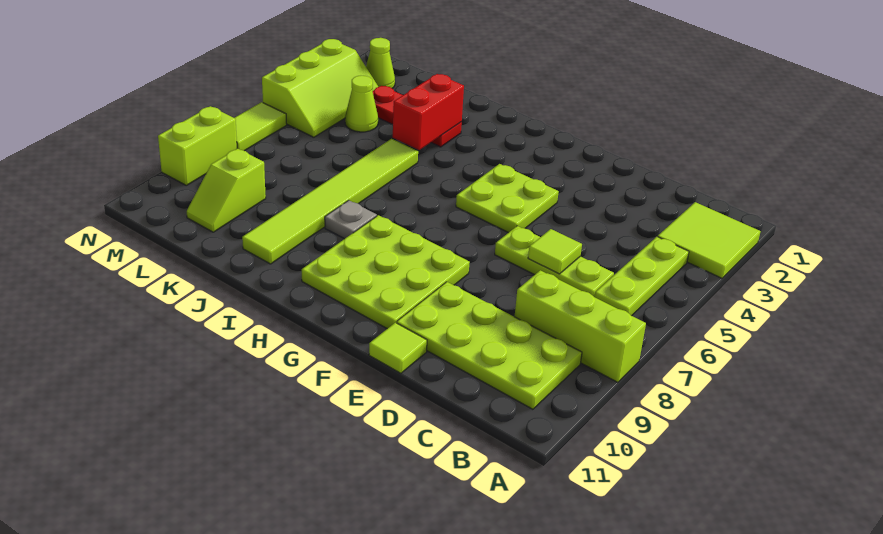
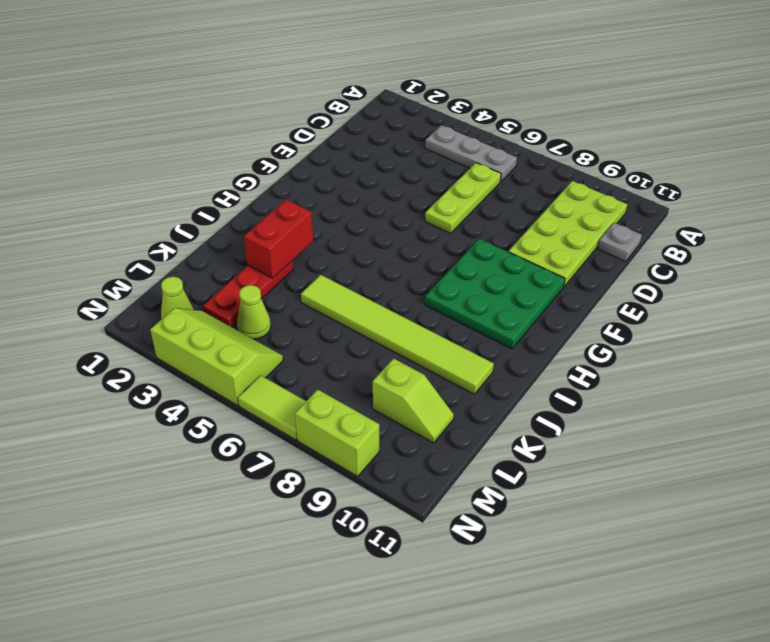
lime 2x2 tile [658,202,760,278] -> none
lime 1x3 brick [515,270,646,382] -> none
lime 1x3 plate [595,237,689,316] -> grey 1x3 plate [425,125,517,182]
lime 1x1 tile [528,229,582,274] -> none
lime 1x1 tile [369,323,427,373] -> none
lime 2x2 plate [456,164,559,233] -> none
lime 3x3 plate [302,215,470,329] -> green 3x3 plate [425,239,565,349]
grey 1x1 plate [325,200,377,239] -> grey 1x1 plate moved to [598,223,642,261]
red 1x2 brick [393,74,464,150] -> red 1x2 brick turned to [244,200,313,278]

